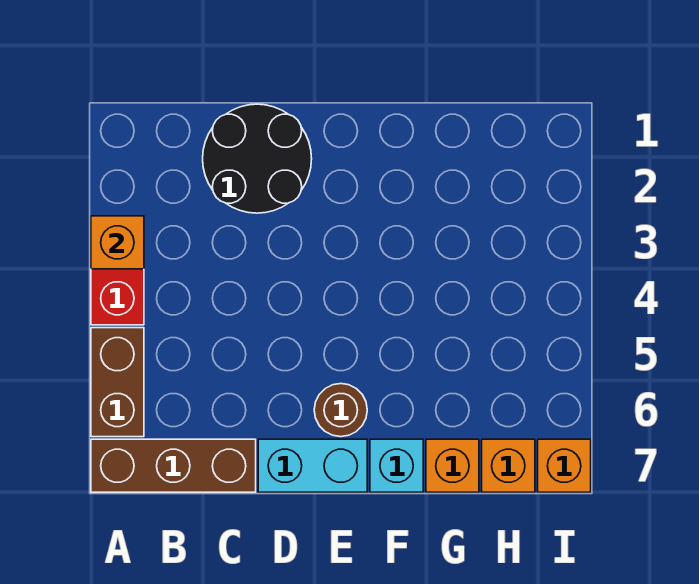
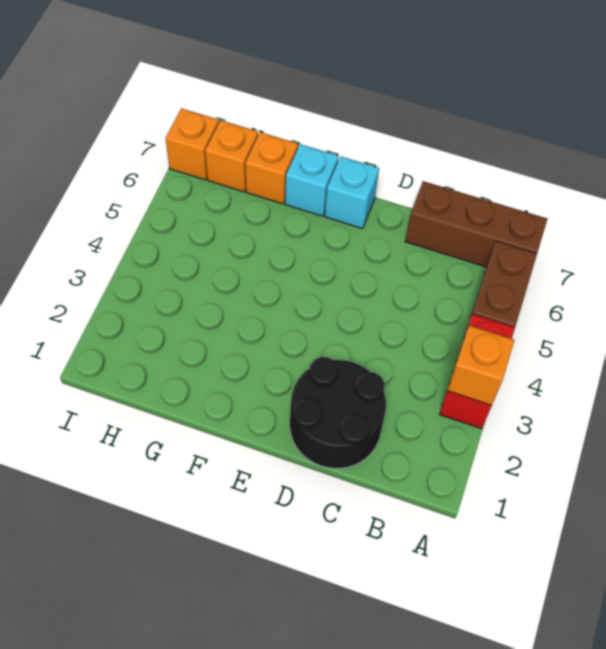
cyan 1x2 brick [258,439,367,492] -> cyan 1x1 brick [325,157,379,229]
brown 1x1 round brick [314,384,367,437] -> none

